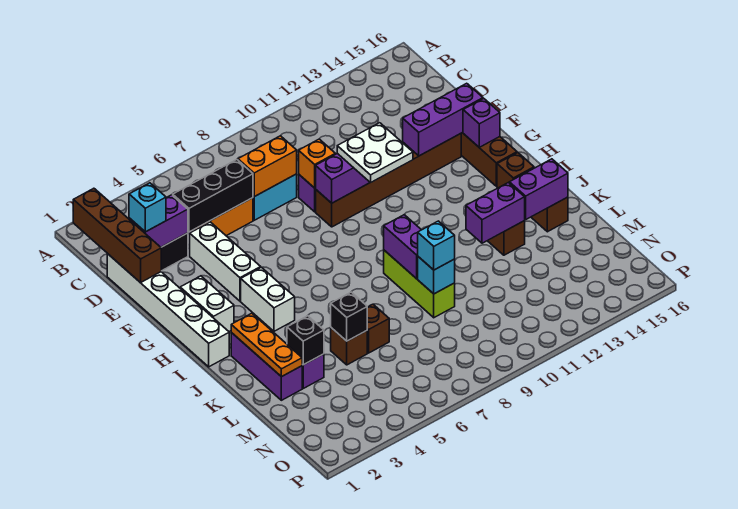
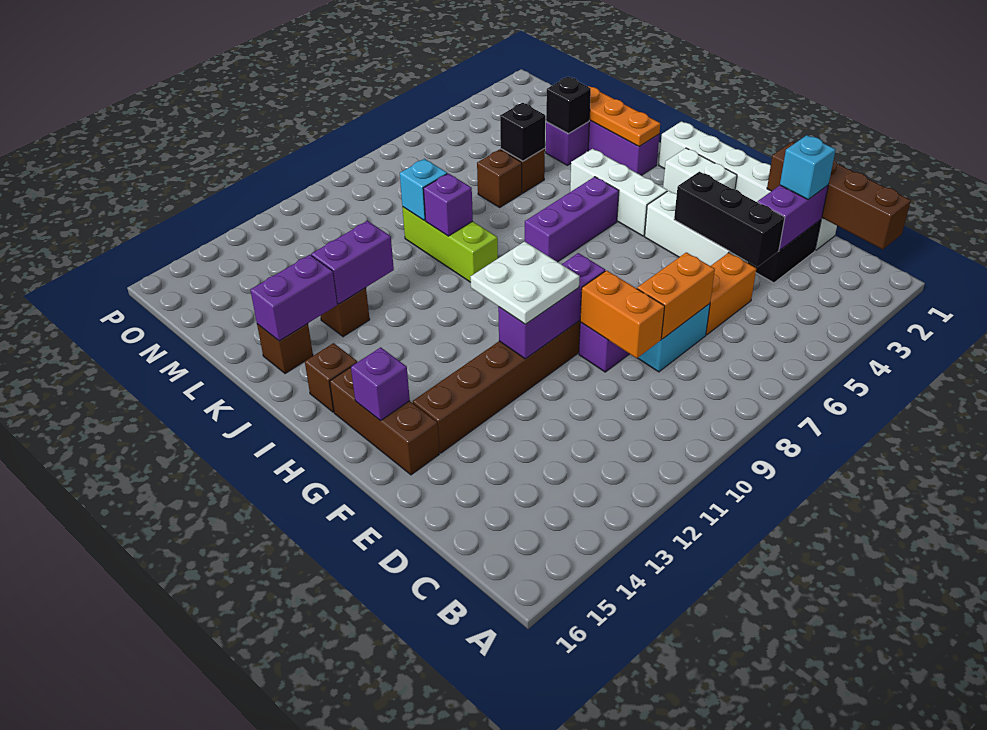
black 1x3 brick [173,160,253,232] -> black 1x3 brick turned to [674,172,785,267]
orange 1x1 brick [299,139,335,188] -> orange 1x2 brick [580,270,665,358]
purple 1x3 brick [403,83,483,156] -> purple 1x3 brick moved to [525,177,619,262]
white 1x2 brick [241,267,295,331] -> white 1x3 brick [570,149,667,236]
purple 1x2 brick [384,215,421,279] -> purple 1x1 brick [423,173,473,236]
cyan 1x1 brick [418,221,455,270] -> none

